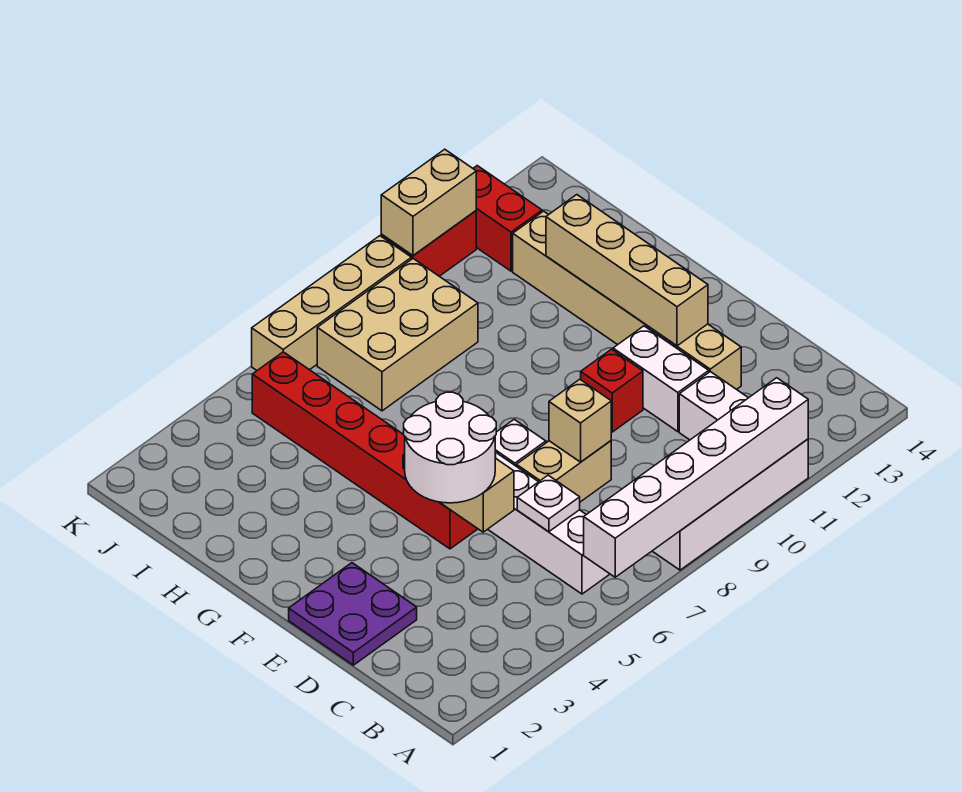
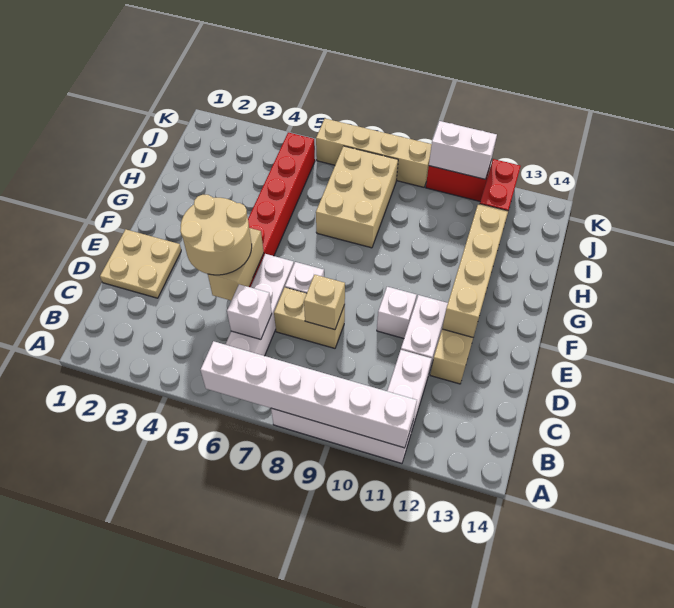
white 1x1 plate [517,475,580,532] -> white 1x1 brick [227,284,272,339]
purple 2x2 plate [289,563,417,665] -> tan 2x2 plate [100,229,181,298]
white 2x2 round brick [404,392,496,503] -> tan 2x2 round brick [180,195,252,275]
red 1x1 brick [581,349,643,432] -> white 1x1 brick [377,287,417,338]
tan 2x3 brick [317,259,478,411] -> tan 2x3 brick turned to [316,146,398,248]
tan 1x2 brick [381,149,476,256] -> white 1x2 brick [429,121,497,179]

